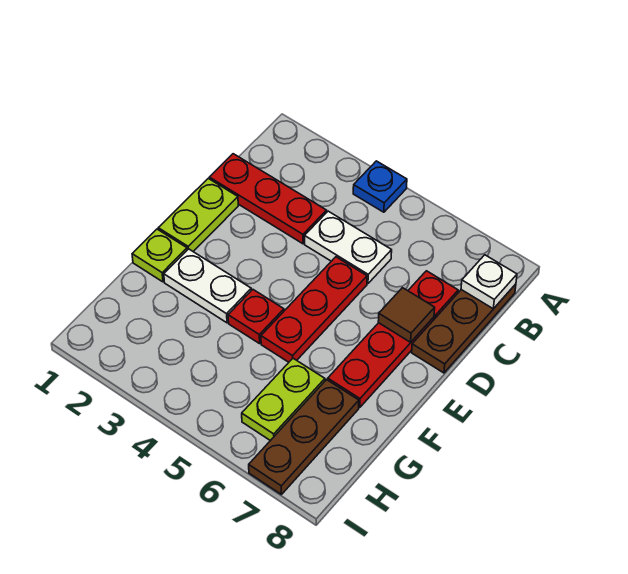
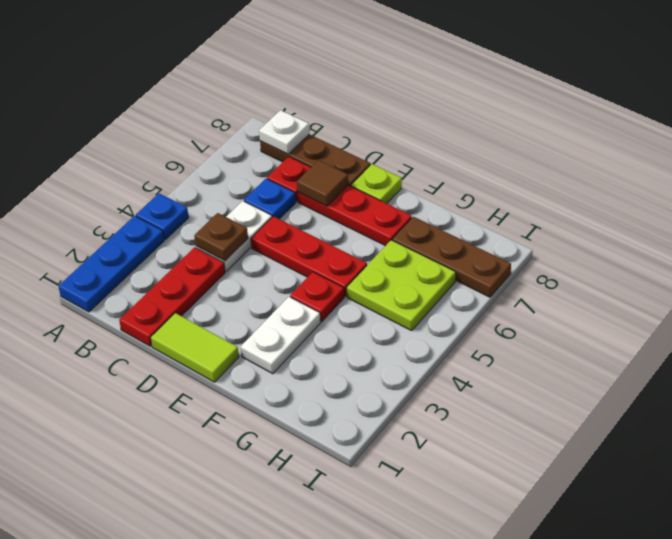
none -> blue 1x3 plate [58,216,164,312]
none -> brown 1x1 plate [194,213,248,261]
none -> blue 1x1 plate [244,179,296,219]
lime 1x2 plate [158,178,238,251] -> lime 1x2 tile [151,313,239,382]
lime 1x1 plate [132,229,187,282] -> lime 1x1 plate moved to [351,164,402,204]
lime 1x2 plate [242,358,325,441] -> lime 2x2 plate [347,240,456,331]

